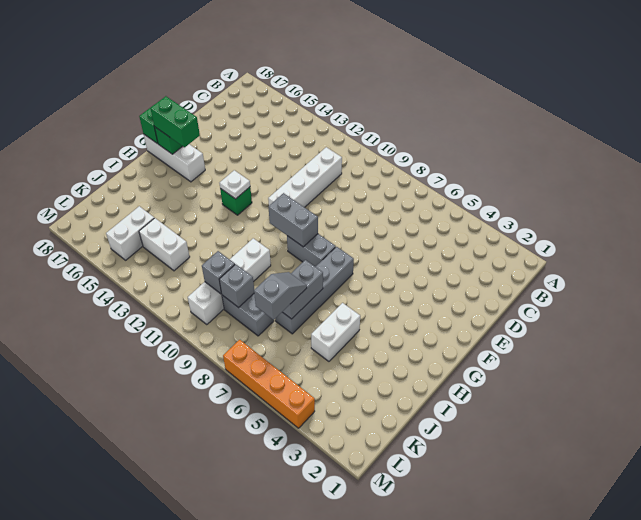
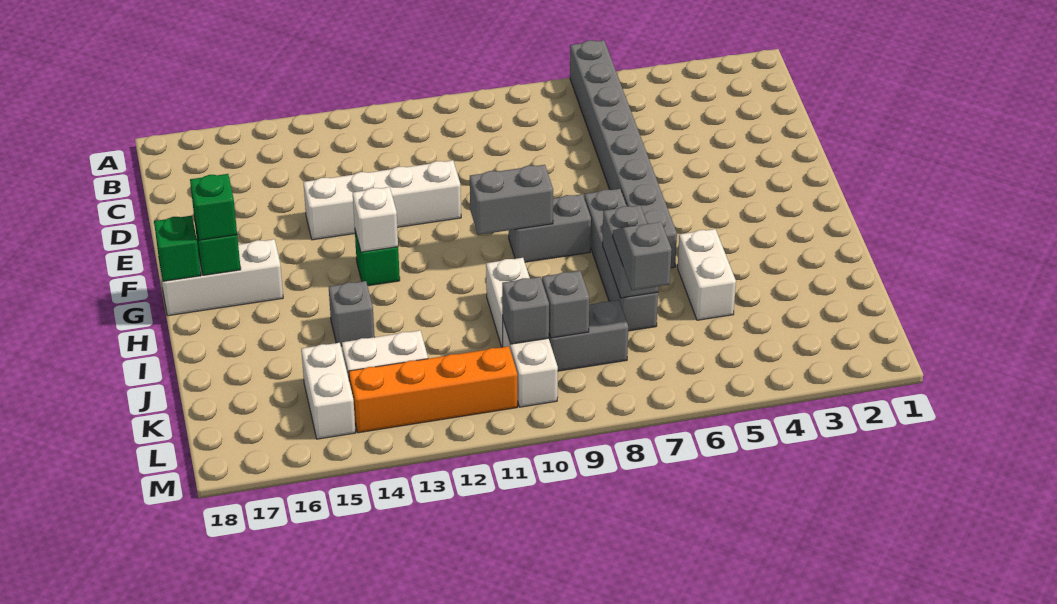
none -> grey 1x8 brick [570,40,677,268]
white 1x4 brick [268,147,342,207] -> white 1x4 brick turned to [303,160,461,240]
white 1x1 plate [220,170,250,199] -> white 1x1 brick [353,187,398,252]
green 1x2 brick [150,96,200,147] -> green 1x1 brick [190,174,237,240]
none -> grey 1x1 brick [329,281,375,346]
orange 1x4 brick [223,340,315,428] -> orange 1x4 brick moved to [349,346,517,433]

